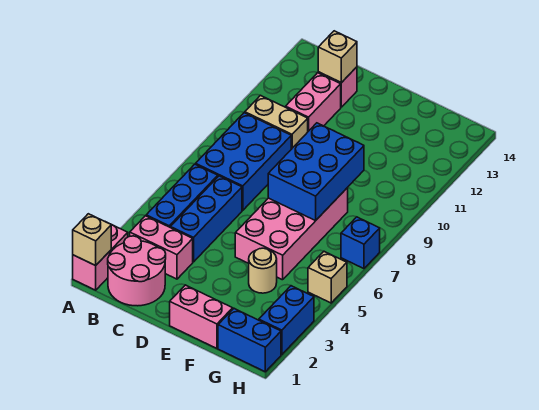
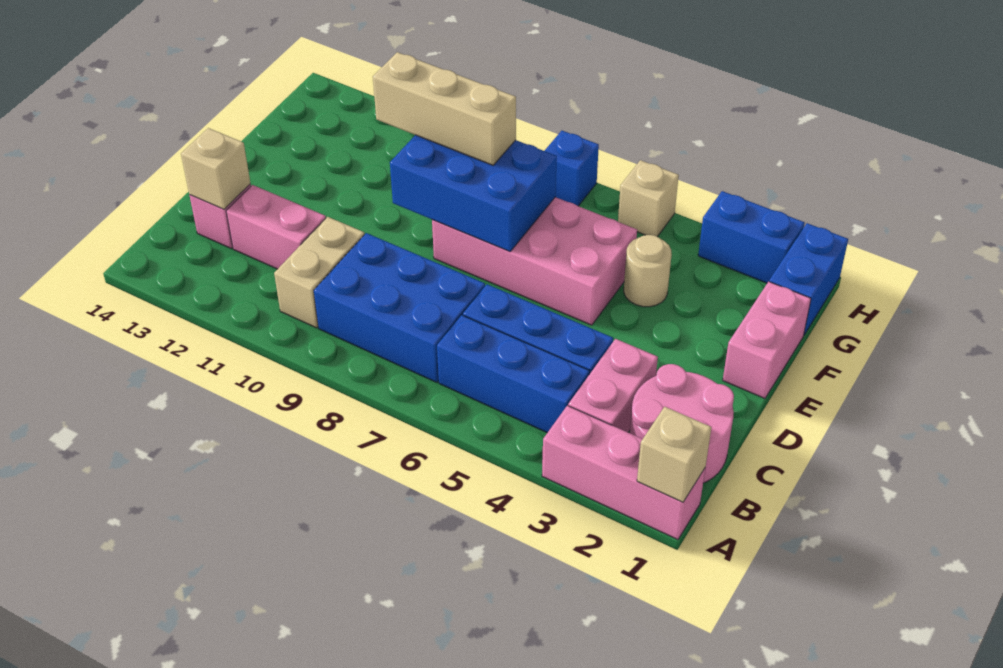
pink 1x2 brick [73,224,128,290] -> pink 1x3 brick [542,406,705,540]
none -> tan 1x3 brick [373,52,516,165]

